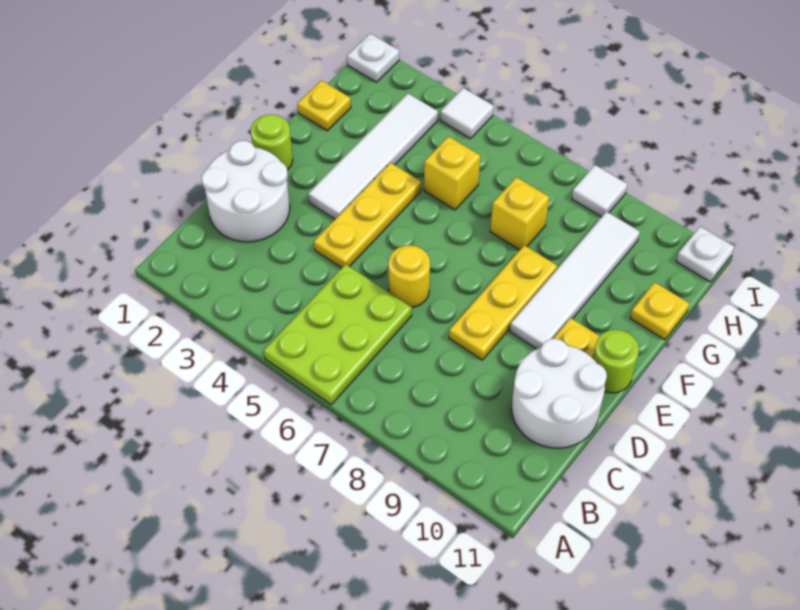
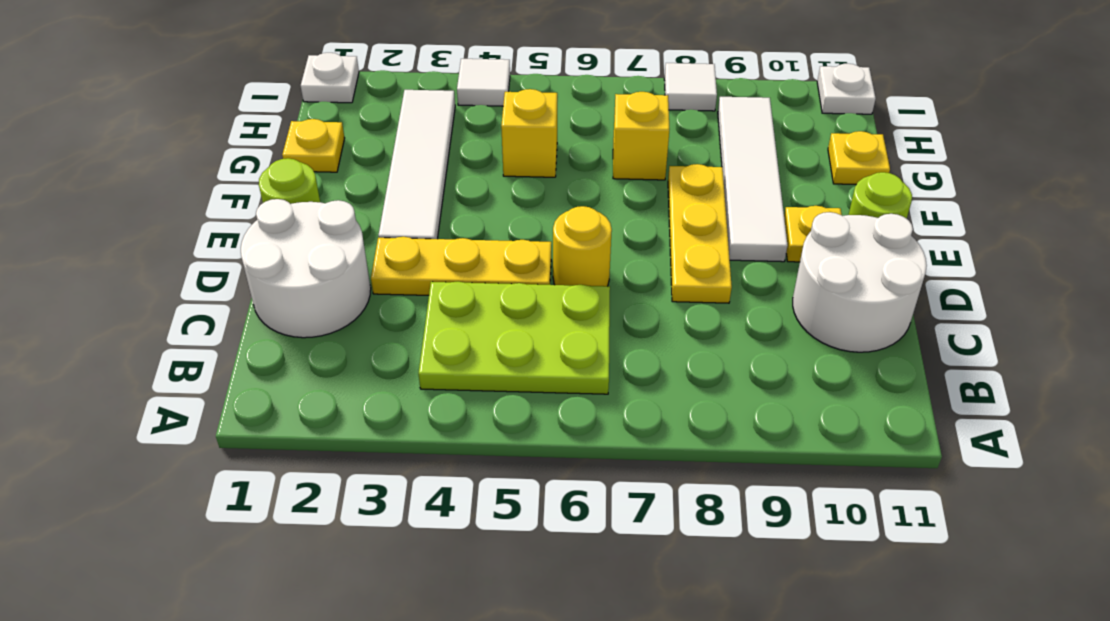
lime 2x3 plate [264,264,412,404] -> lime 2x3 plate turned to [418,282,610,394]
yellow 1x3 plate [314,163,421,268] -> yellow 1x3 plate turned to [371,237,551,295]

